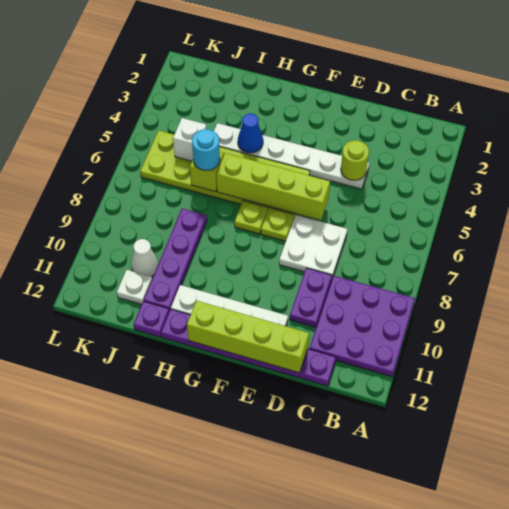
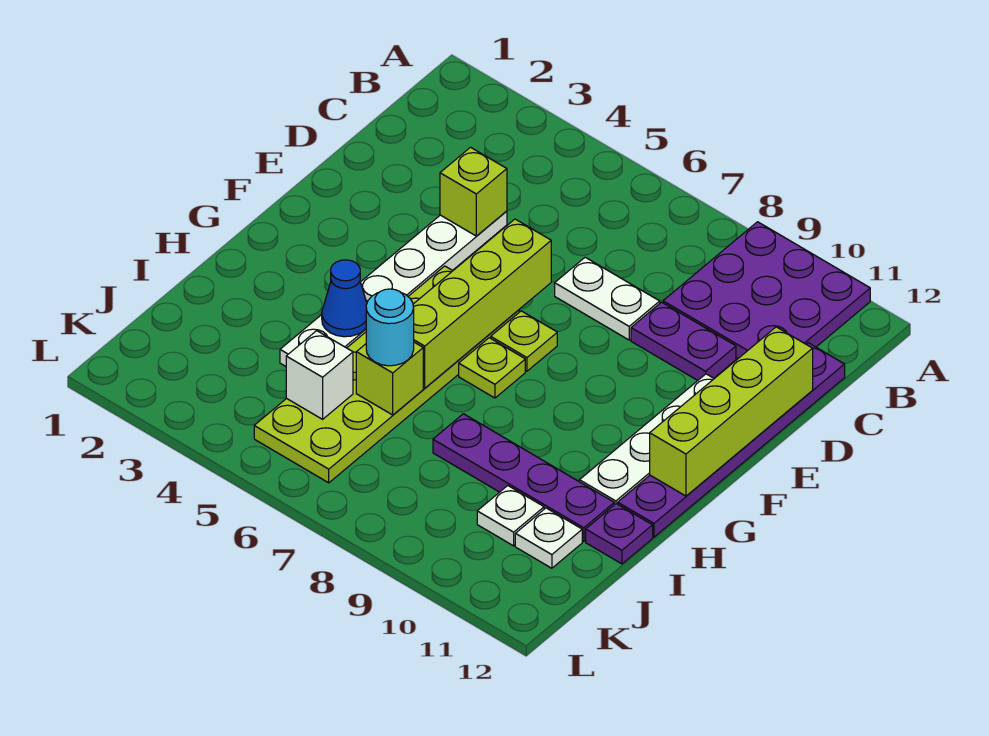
lime 1x1 round brick [341,140,369,180] -> lime 1x1 brick [440,147,507,236]
white 2x2 plate [279,215,347,278] -> white 1x2 plate [555,257,660,340]
white 1x1 cone [131,239,158,276] -> white 1x1 plate [477,486,544,546]

